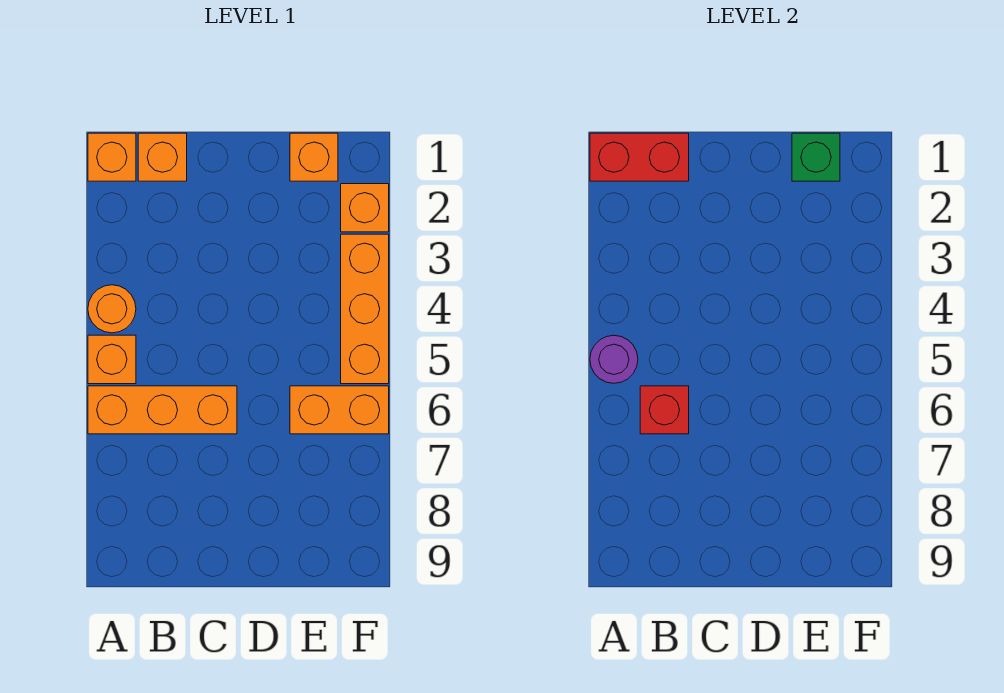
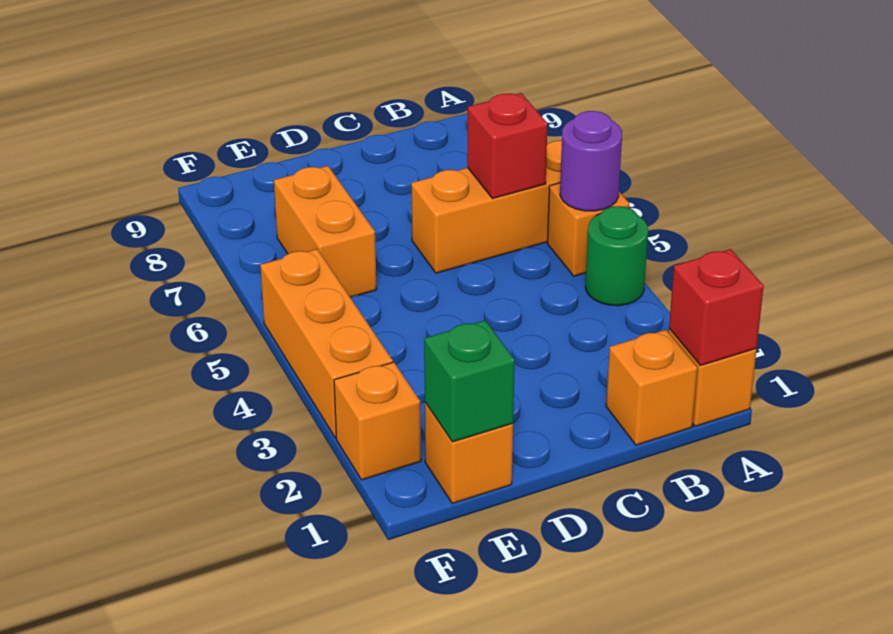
red 1x2 brick [590,133,689,181] -> red 1x1 brick [669,249,764,366]
orange 1x1 round brick [88,285,136,333] -> green 1x1 round brick [586,206,648,306]
orange 1x2 brick [290,386,389,434] -> orange 1x2 brick turned to [274,166,377,297]

